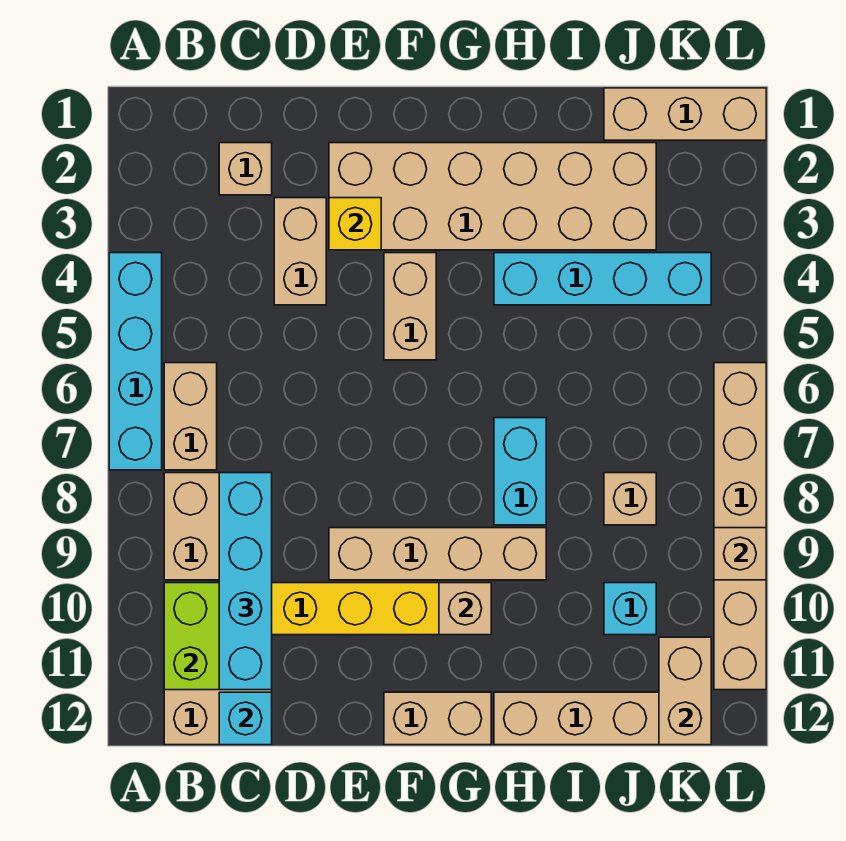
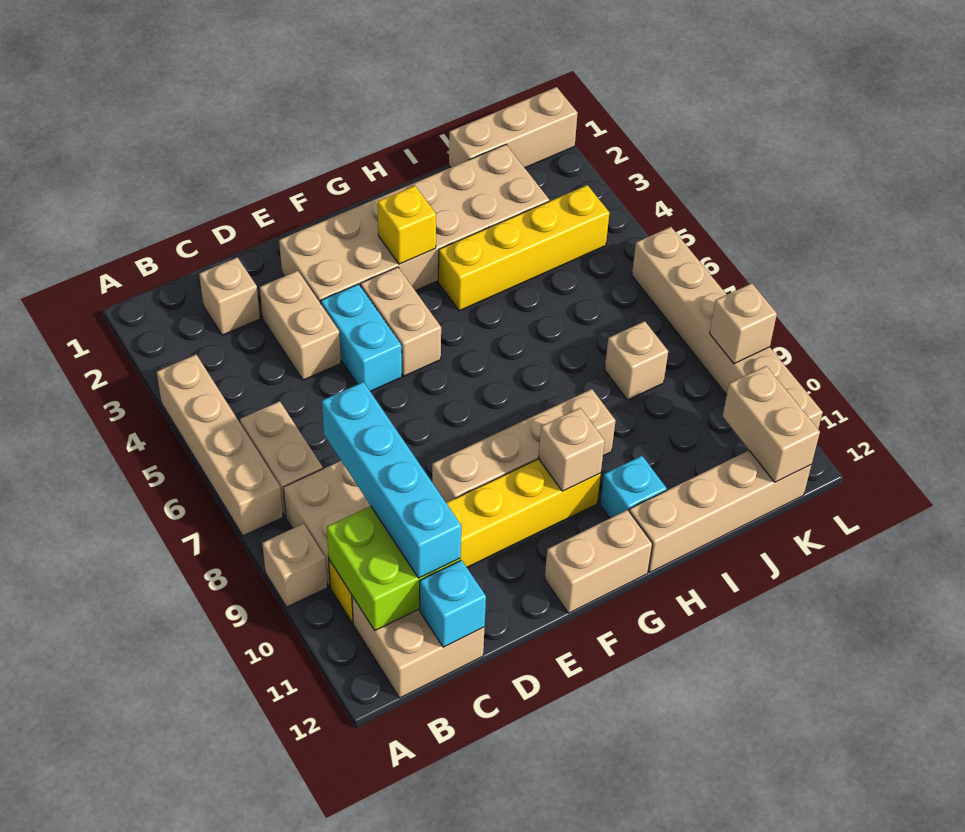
cyan 1x4 brick [109,253,162,470] -> tan 1x4 brick [157,355,283,536]
none -> tan 1x1 brick [262,524,327,607]
yellow 1x1 brick [329,198,381,250] -> yellow 1x1 brick moved to [378,186,436,264]
cyan 1x4 brick [494,253,711,305] -> yellow 1x4 brick [438,185,609,311]
cyan 1x2 brick [494,418,546,525] -> cyan 1x2 brick moved to [321,284,402,391]
cyan 1x1 brick [604,583,656,635] -> cyan 1x1 brick moved to [600,456,667,518]

